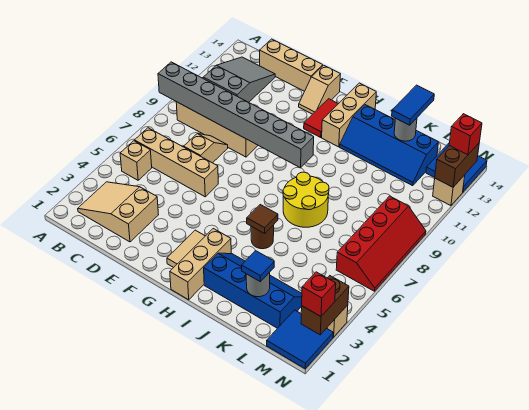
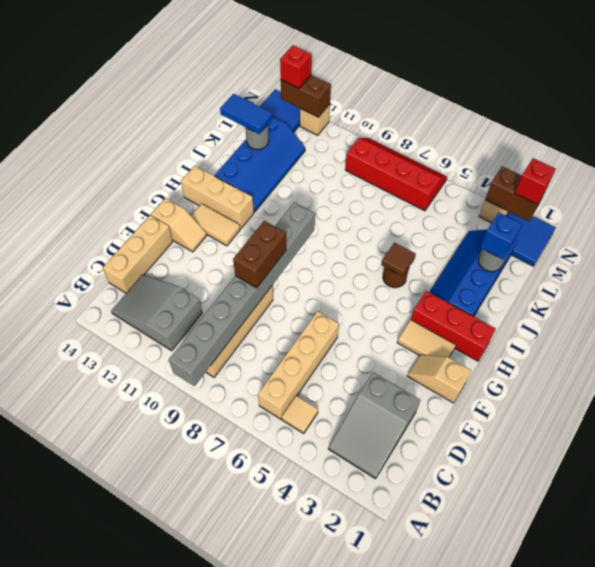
tan 2x3 slope [78,182,159,242] -> grey 2x3 slope [329,373,420,479]
tan 1x1 brick [120,141,152,180] -> tan 1x1 tile [282,396,318,434]
tan 1x2 slope [184,134,228,163] -> tan 1x2 slope moved to [408,355,471,403]
none -> brown 1x2 brick [233,221,286,288]
red 1x2 tile [304,99,338,137] -> tan 1x2 tile [191,204,240,246]
tan 1x3 brick [170,229,231,300] -> red 1x3 brick [411,291,496,361]
yellow 2x2 round brick [283,172,329,227] -> none
blue 1x1 tile [242,251,274,282] -> blue 1x1 brick [480,212,522,259]

